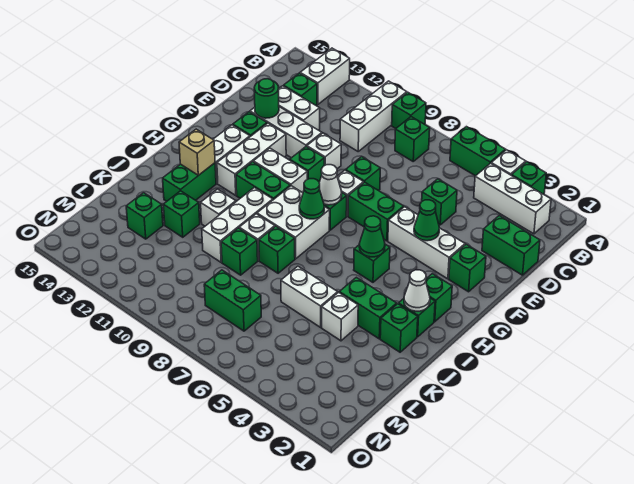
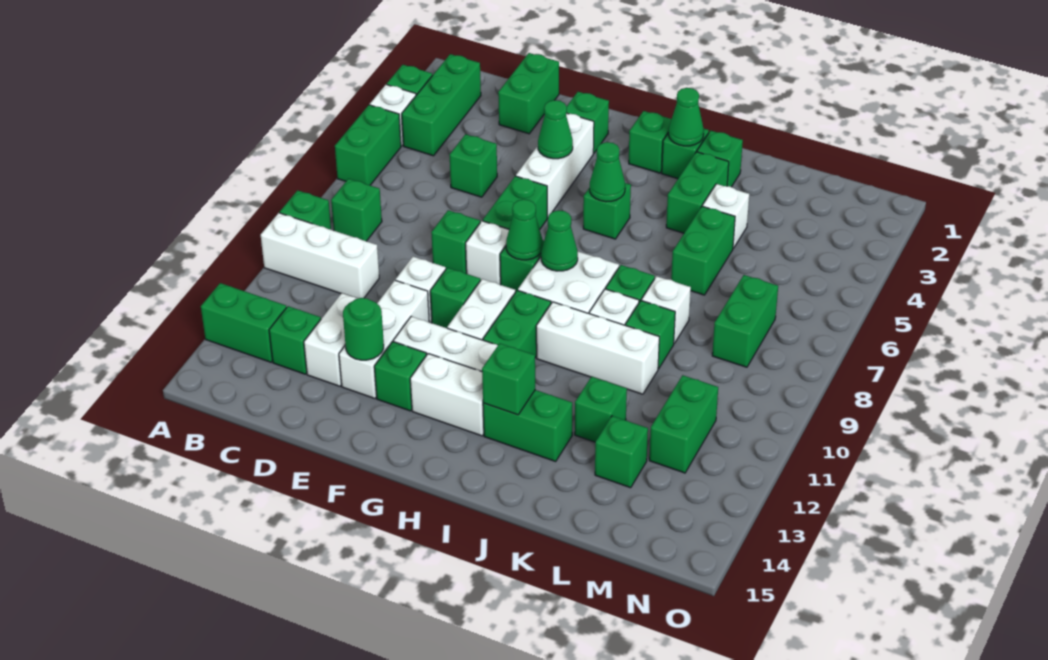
white 1x2 brick [300,48,350,104] -> green 1x2 brick [201,283,287,362]
white 1x3 brick [474,163,551,234] -> green 1x3 brick [402,54,481,156]
white 1x1 cone [319,165,342,205] -> green 1x1 cone [506,199,543,260]
white 1x1 cone [404,270,430,311] -> green 1x1 cone [669,88,704,146]
tan 1x1 brick [179,129,215,175] -> green 1x1 brick [482,343,535,415]
white 1x1 brick [201,189,236,226] -> white 1x1 brick moved to [641,276,691,343]
white 1x2 brick [281,266,338,327] -> green 1x2 brick [671,206,735,295]
none -> green 1x2 brick [649,375,718,473]

